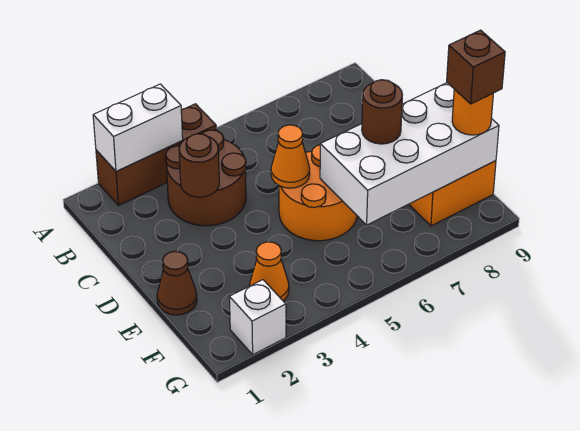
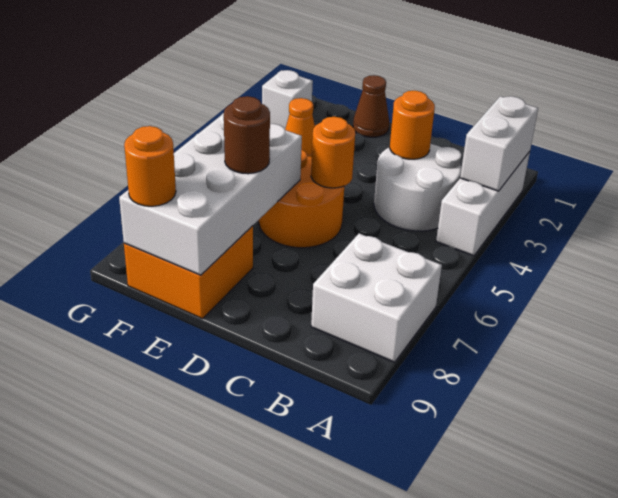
brown 1x3 brick [96,104,216,206] -> white 1x3 brick [436,152,530,256]
none -> white 2x2 brick [311,234,442,362]
brown 2x2 round brick [166,130,246,226] -> white 2x2 round brick [374,144,462,231]
brown 1x1 round brick [179,134,219,197] -> orange 1x1 round brick [390,91,435,159]
orange 1x1 cone [271,125,310,188] -> orange 1x1 round brick [311,117,355,188]
brown 1x1 brick [447,30,505,104] -> none

